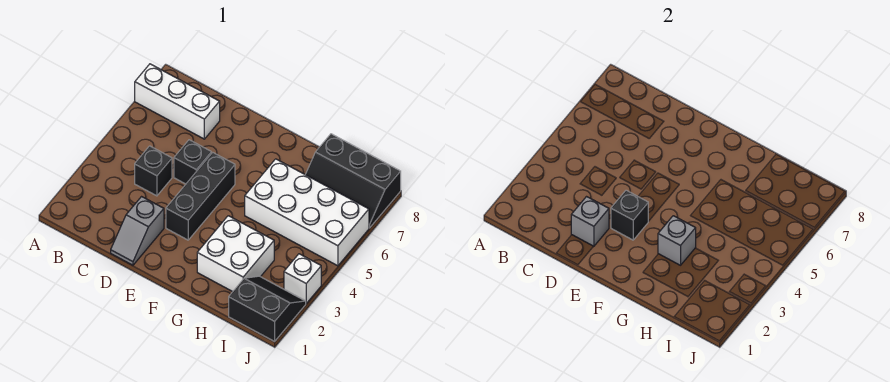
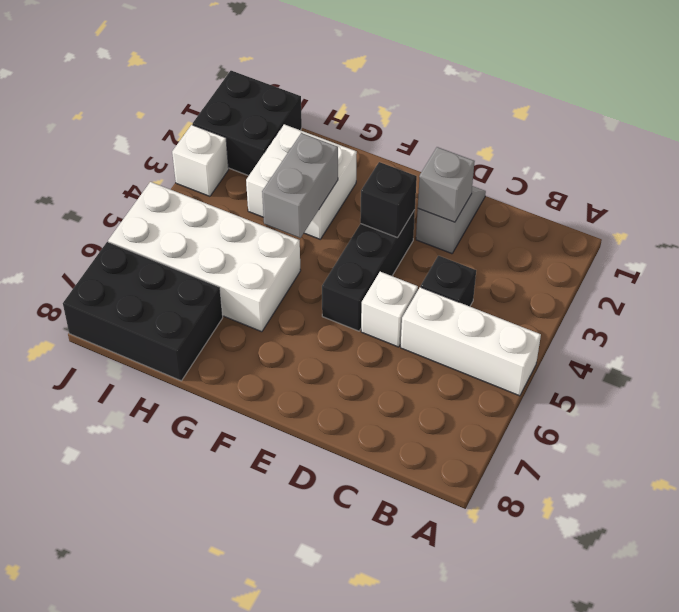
white 1x3 brick [135,64,220,139] -> white 1x3 brick moved to [401,287,541,396]
black 1x1 brick [174,140,211,184] -> white 1x1 brick [361,272,418,347]
grey 1x1 brick [658,216,696,265] -> grey 1x2 brick [262,133,338,238]
black 2x3 slope [305,134,401,228] -> black 2x3 brick [63,242,223,381]
black 2x2 slope [229,276,306,341] -> black 2x2 brick [193,71,302,176]

